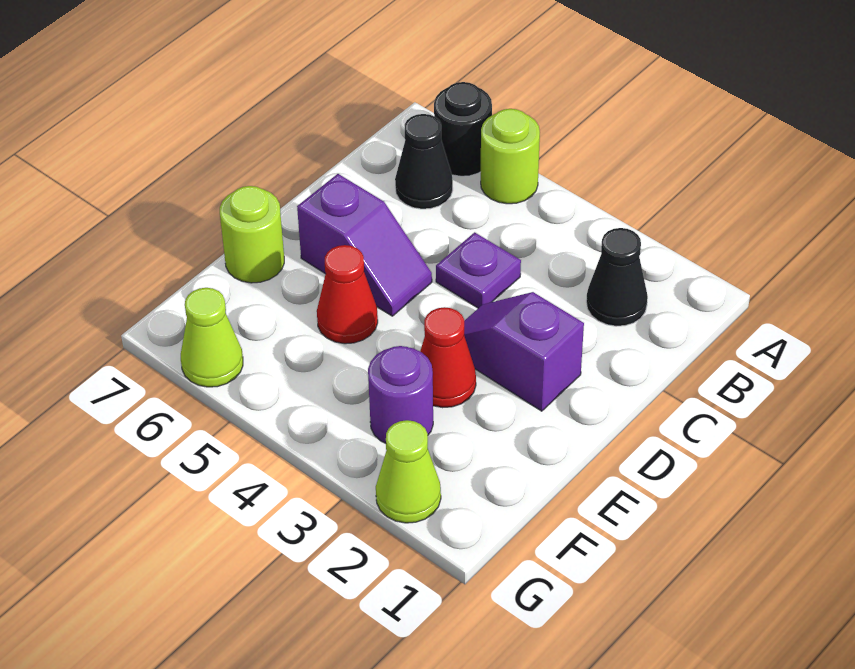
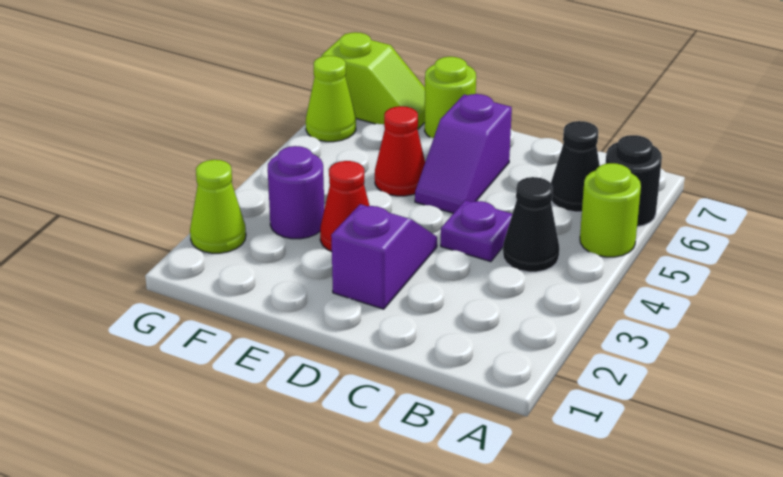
black 1x1 cone [586,228,648,326] -> black 1x1 cone moved to [503,177,559,272]
none -> lime 1x2 slope [321,32,425,130]

